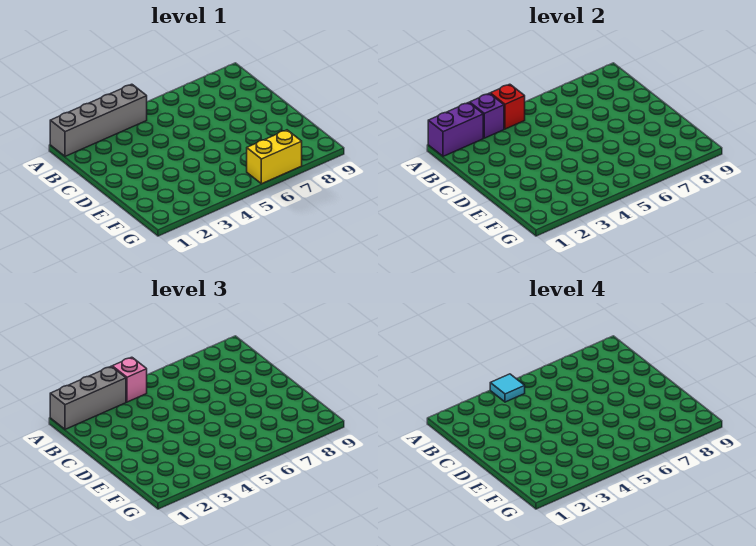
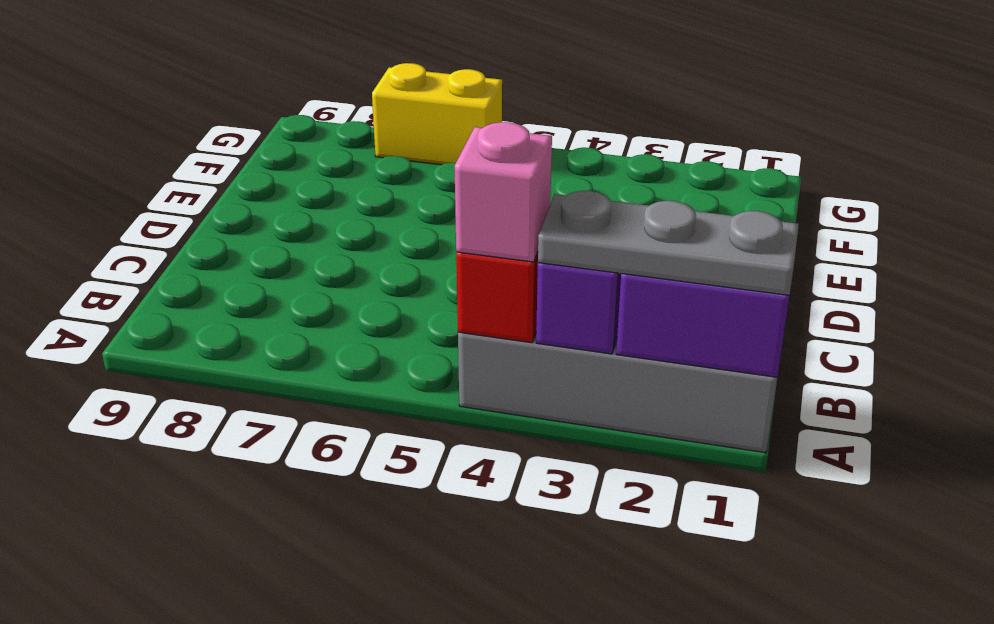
grey 1x3 brick [50,366,126,429] -> grey 1x3 plate [538,191,799,295]
cyan 1x1 tile [490,374,525,402] -> none

